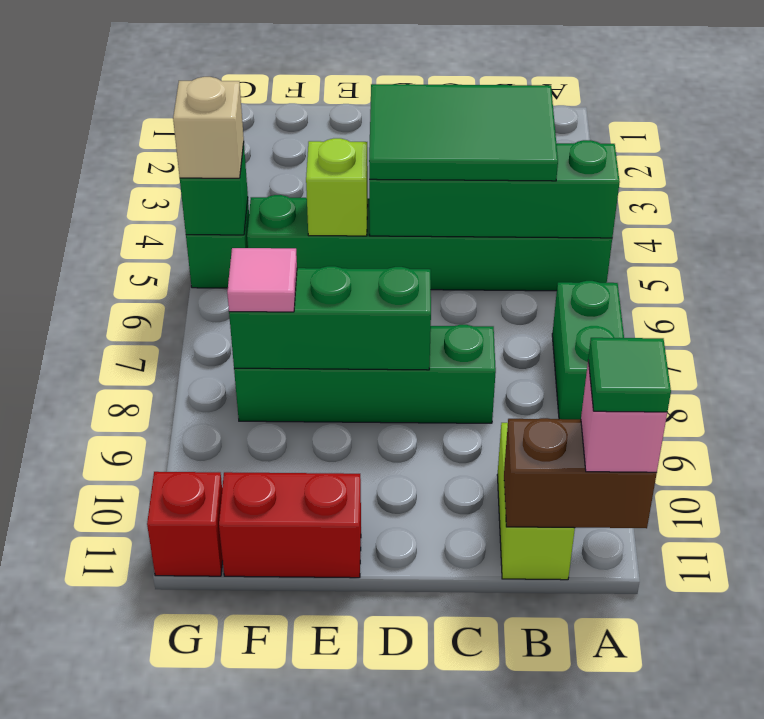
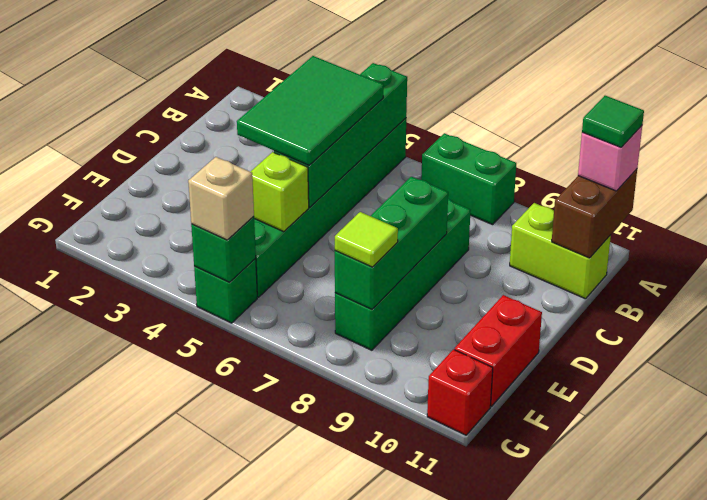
pink 1x1 tile [227,248,297,312] -> lime 1x1 tile [335,212,398,267]

